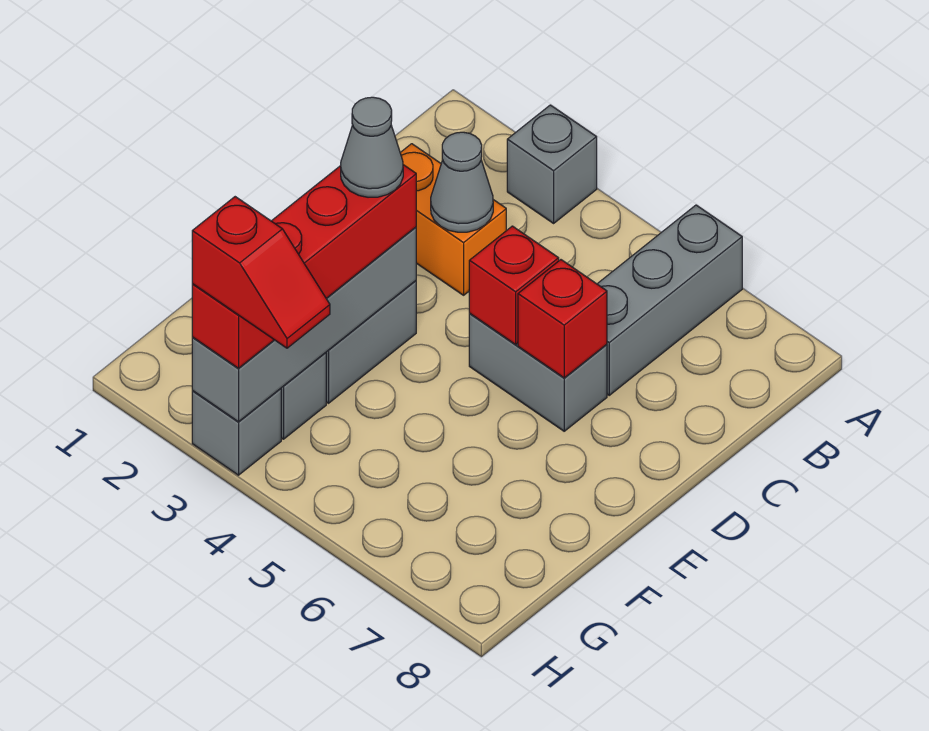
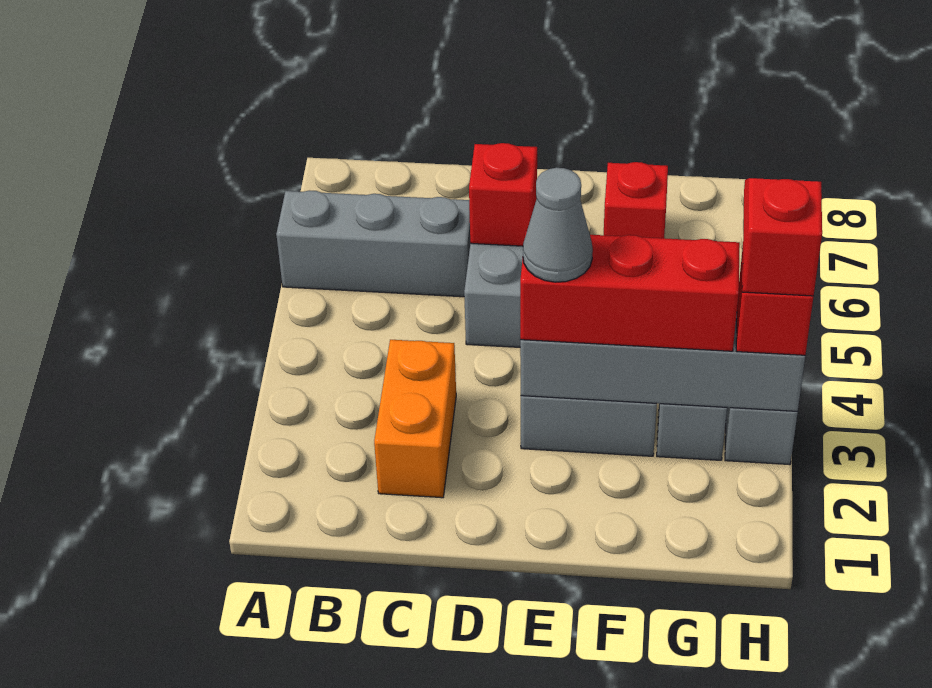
grey 1x1 brick [507,105,597,223] -> none
grey 1x1 cone [431,132,493,232] -> none
red 1x1 brick [469,226,559,344] -> red 1x1 brick moved to [604,162,668,238]

